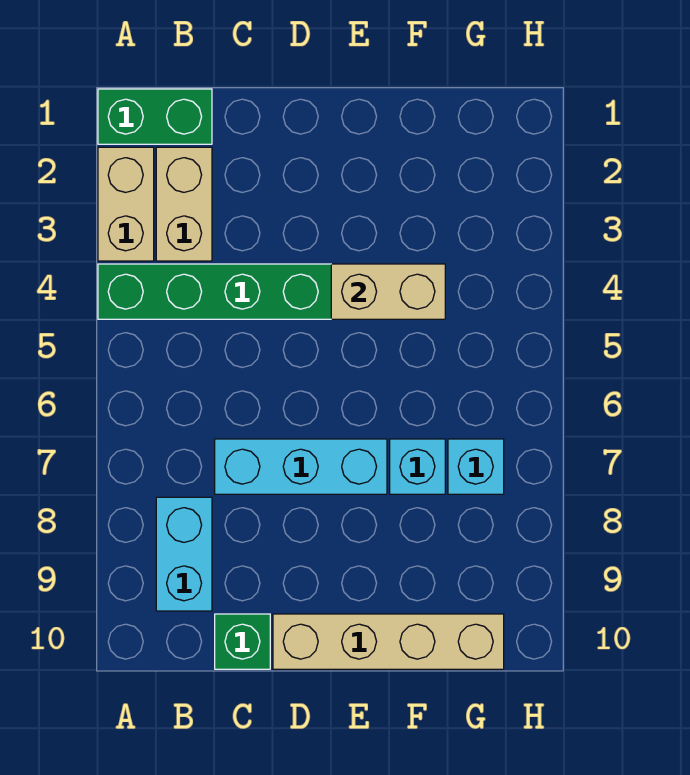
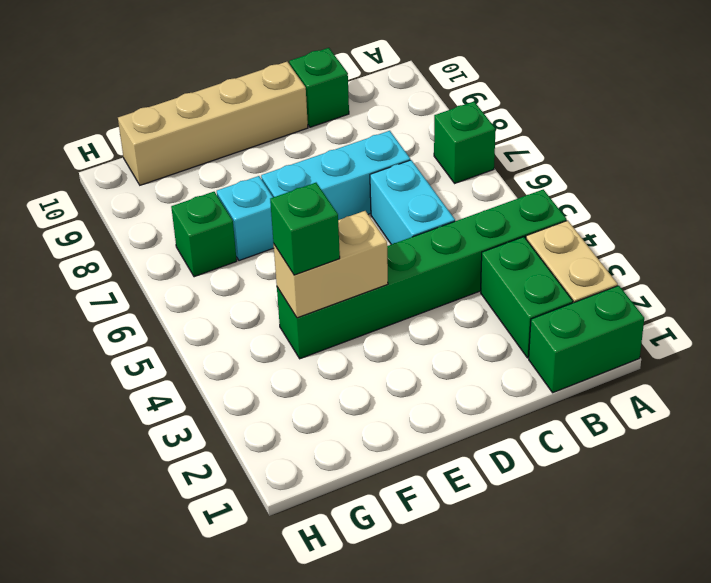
none -> green 1x1 brick [434,102,496,183]
tan 1x2 brick [156,147,212,261] -> green 1x2 brick [481,237,573,358]
cyan 1x2 brick [156,497,212,611] -> cyan 1x2 brick moved to [370,160,455,244]
none -> green 1x1 brick [270,183,340,275]
cyan 1x1 brick [448,439,504,494] -> green 1x1 brick [171,192,237,277]

